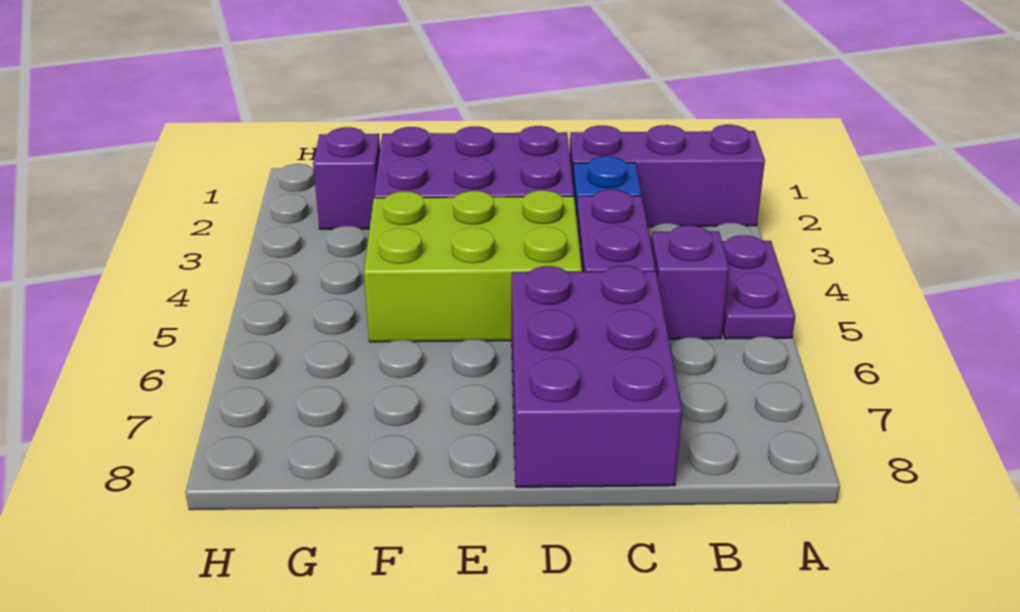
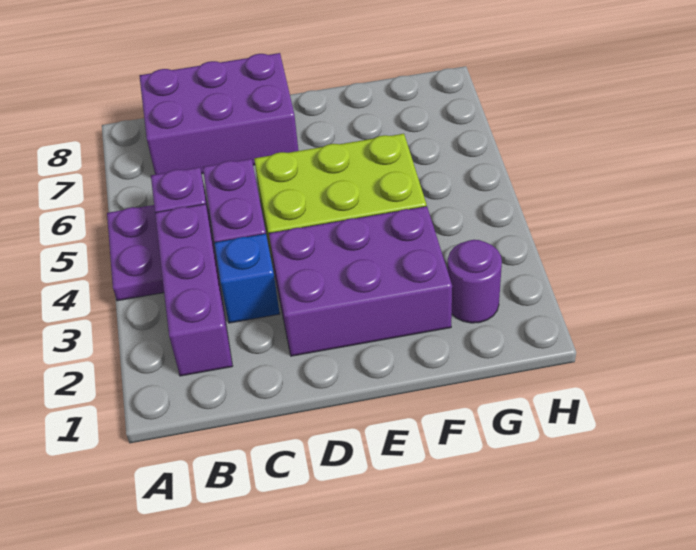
purple 1x3 brick [570,125,765,227] -> purple 1x3 brick turned to [155,204,232,376]
purple 2x3 brick [512,266,682,487] -> purple 2x3 brick turned to [140,53,299,175]
purple 1x1 brick [313,127,380,229] -> purple 1x1 round brick [448,240,502,323]

